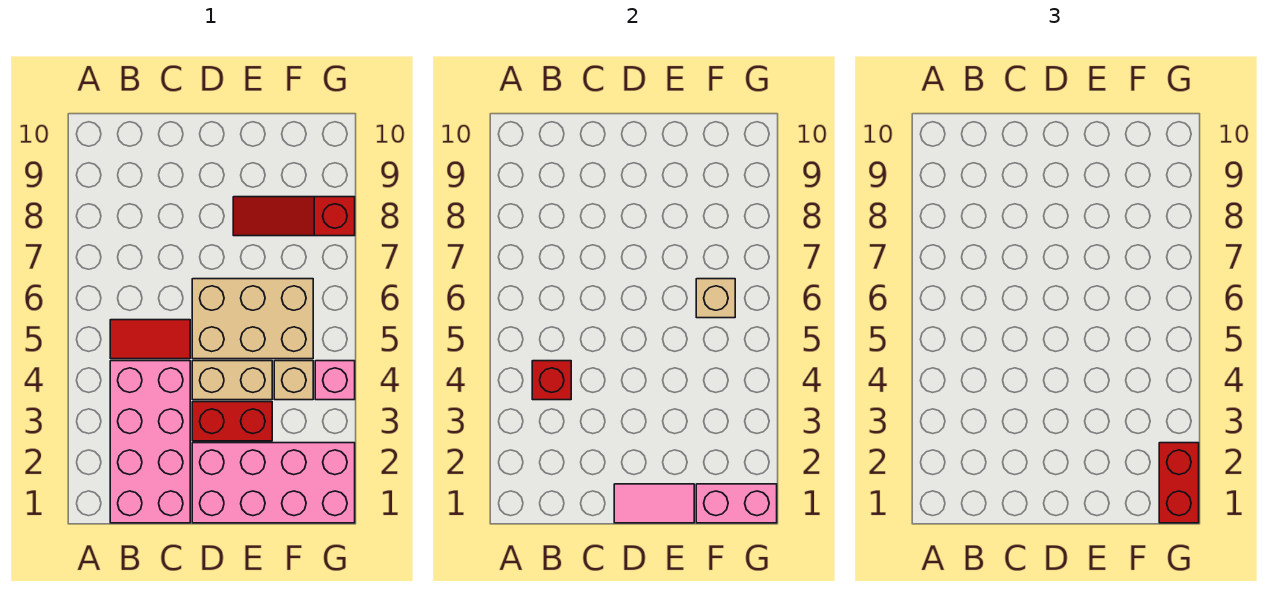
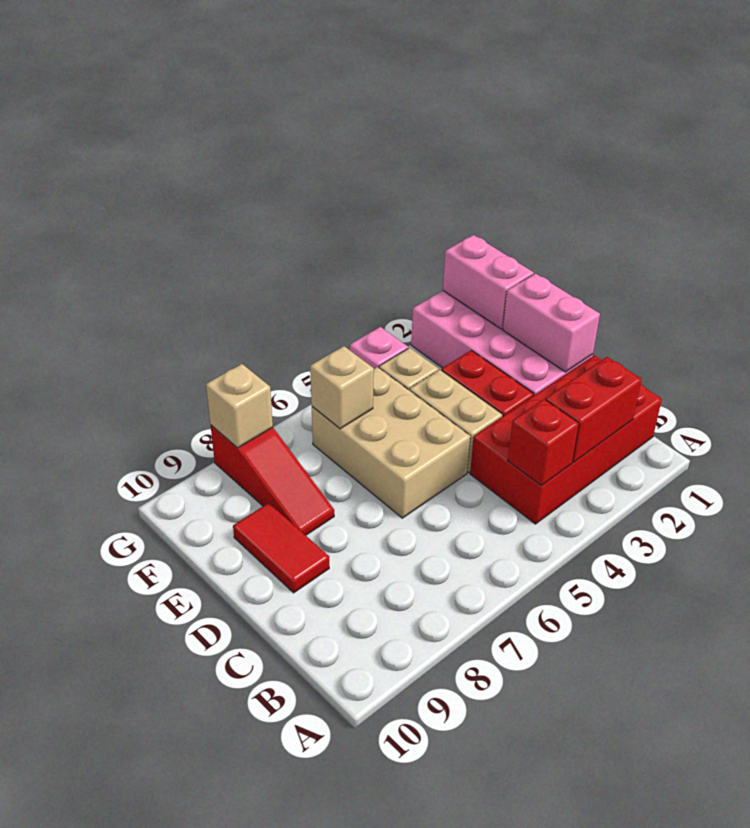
pink 2x4 brick [110,361,190,523] -> red 2x4 brick [470,355,662,524]
red 1x2 tile [110,320,190,359] -> red 1x2 tile moved to [233,503,329,593]
pink 1x2 tile [614,484,694,523] -> pink 1x2 brick [503,273,600,372]
red 1x2 brick [1159,443,1199,523] -> red 1x2 brick moved to [546,357,642,462]
none -> tan 1x1 brick [206,364,273,448]

